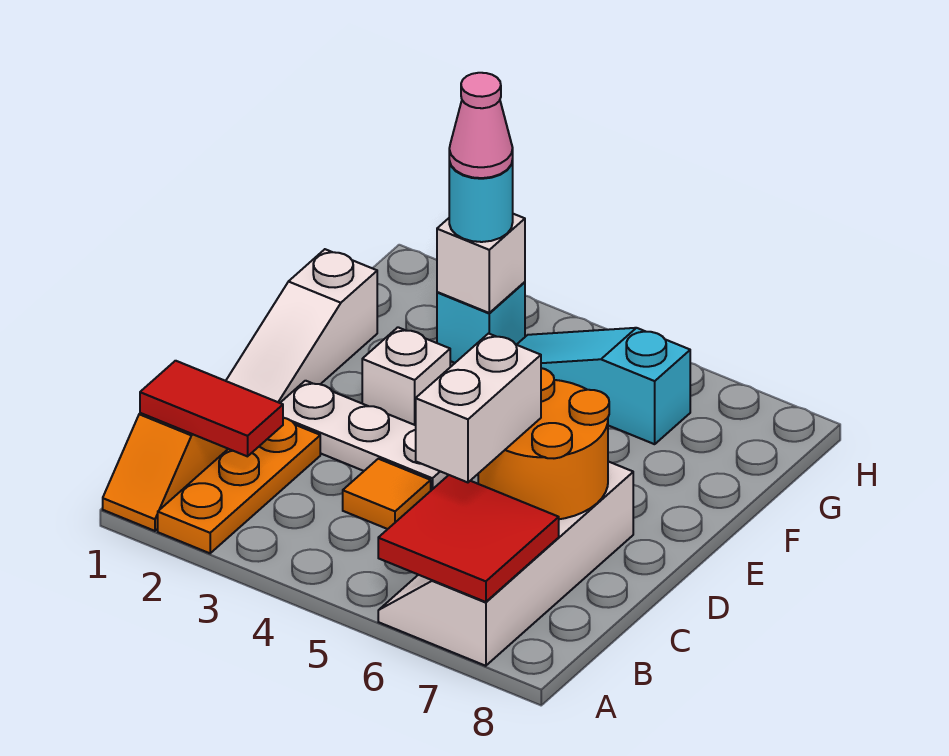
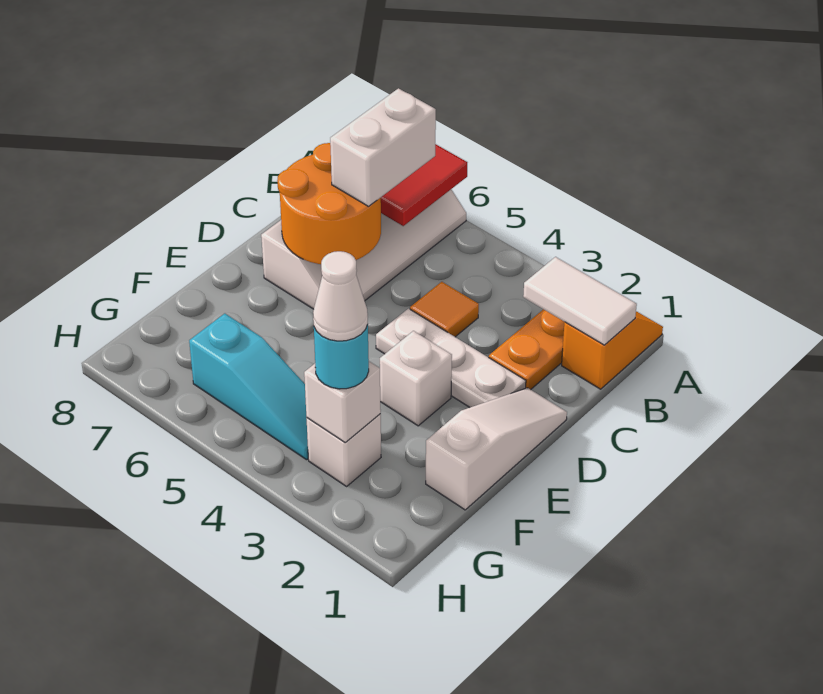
red 1x2 tile [140,361,283,456] -> white 1x2 tile [523,257,637,345]
cyan 1x1 brick [437,282,525,363] -> white 1x1 brick [307,414,381,486]
pink 1x1 cone [449,73,513,178] -> white 1x1 cone [313,251,368,341]

